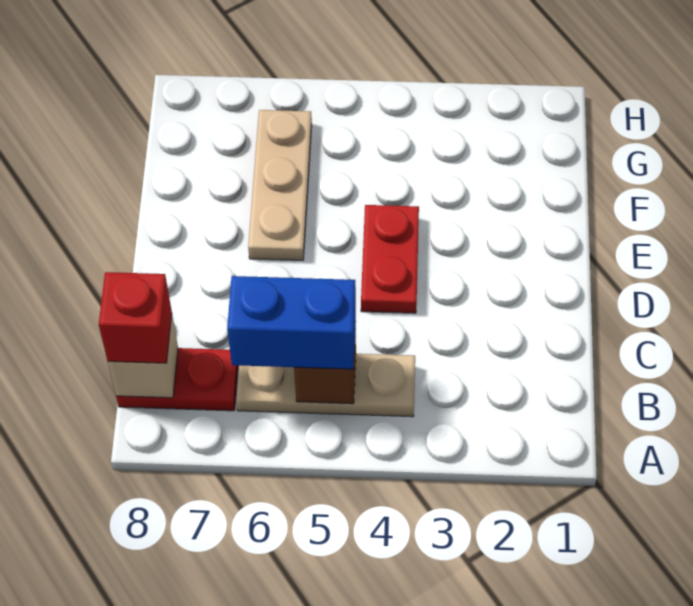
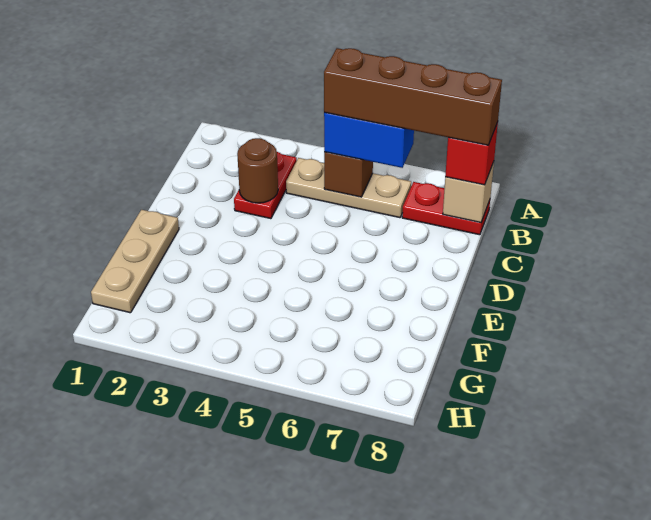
none -> brown 1x4 brick [324,48,502,145]
none -> brown 1x1 round brick [237,138,278,203]
red 1x2 plate [361,205,419,313] -> red 1x2 plate moved to [234,152,297,219]
tan 1x3 plate [248,110,312,260] -> tan 1x3 plate moved to [91,210,179,313]

